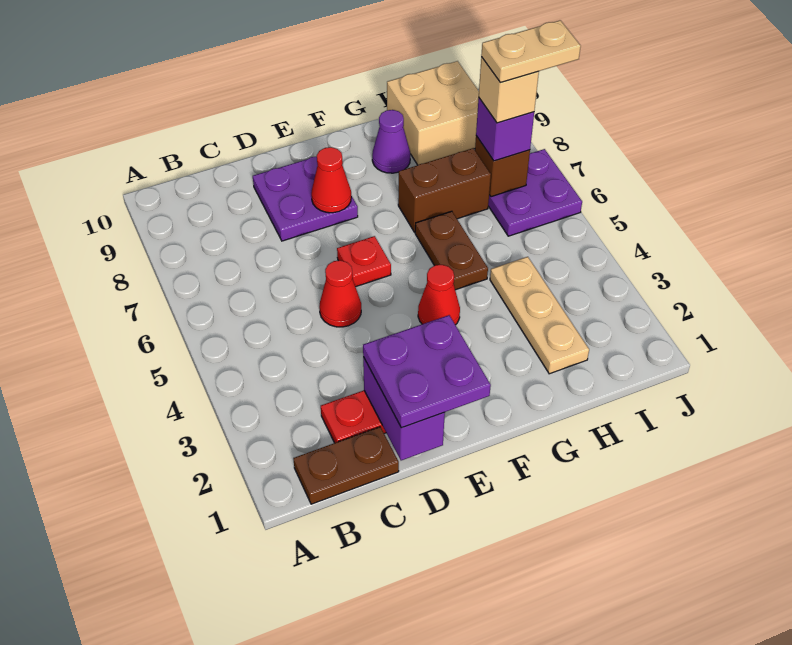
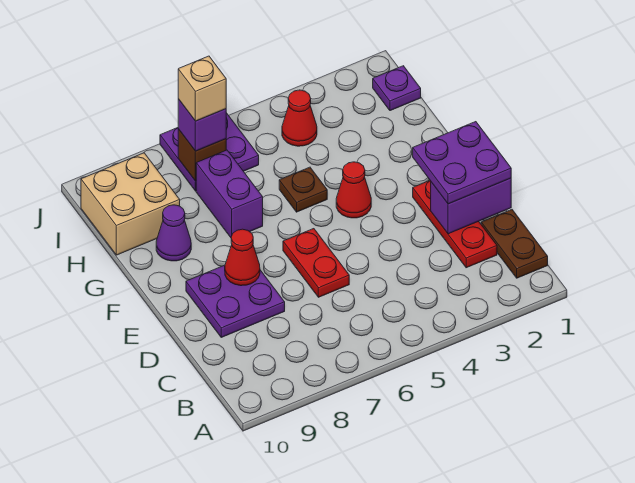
red 1x1 cone [319,260,361,327] -> red 1x1 cone moved to [282,90,317,146]
red 1x1 plate [337,236,391,287] -> red 1x2 plate [283,229,349,297]
brown 1x2 plate [415,211,488,290] -> brown 1x1 plate [279,167,327,212]
brown 1x2 brick [398,148,491,232] -> purple 1x2 brick [196,150,263,237]
tan 1x3 plate [490,257,589,374] -> none
none -> purple 1x1 plate [373,66,421,111]
tan 1x2 plate [481,20,581,82] -> none

